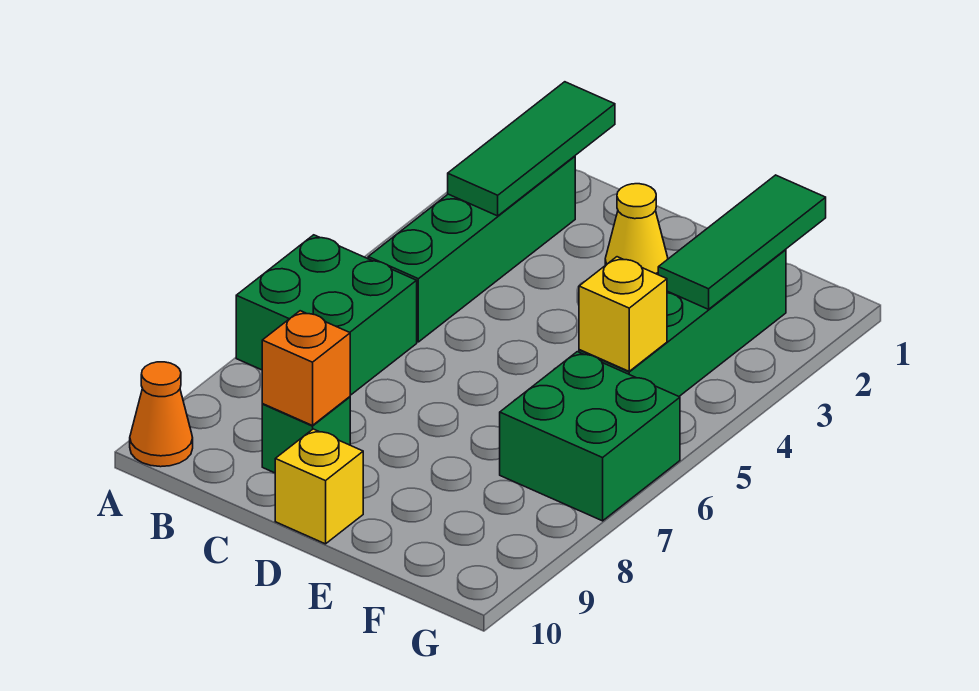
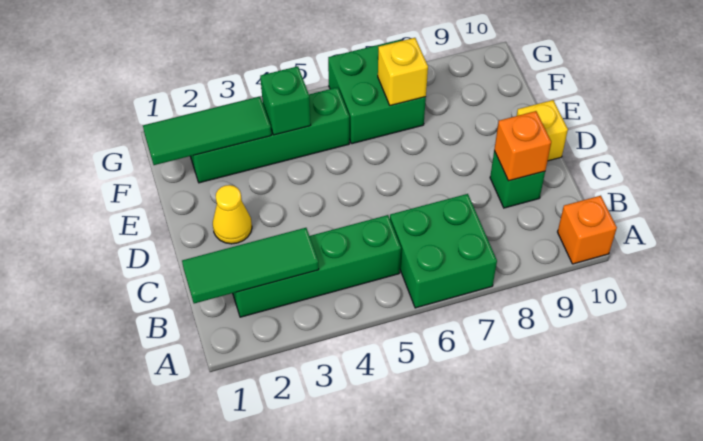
orange 1x1 cone [130,362,193,467] -> orange 1x1 brick [558,196,617,264]
none -> green 1x1 brick [260,66,311,135]
yellow 1x1 brick [579,257,667,371] -> yellow 1x1 brick moved to [378,38,428,106]

